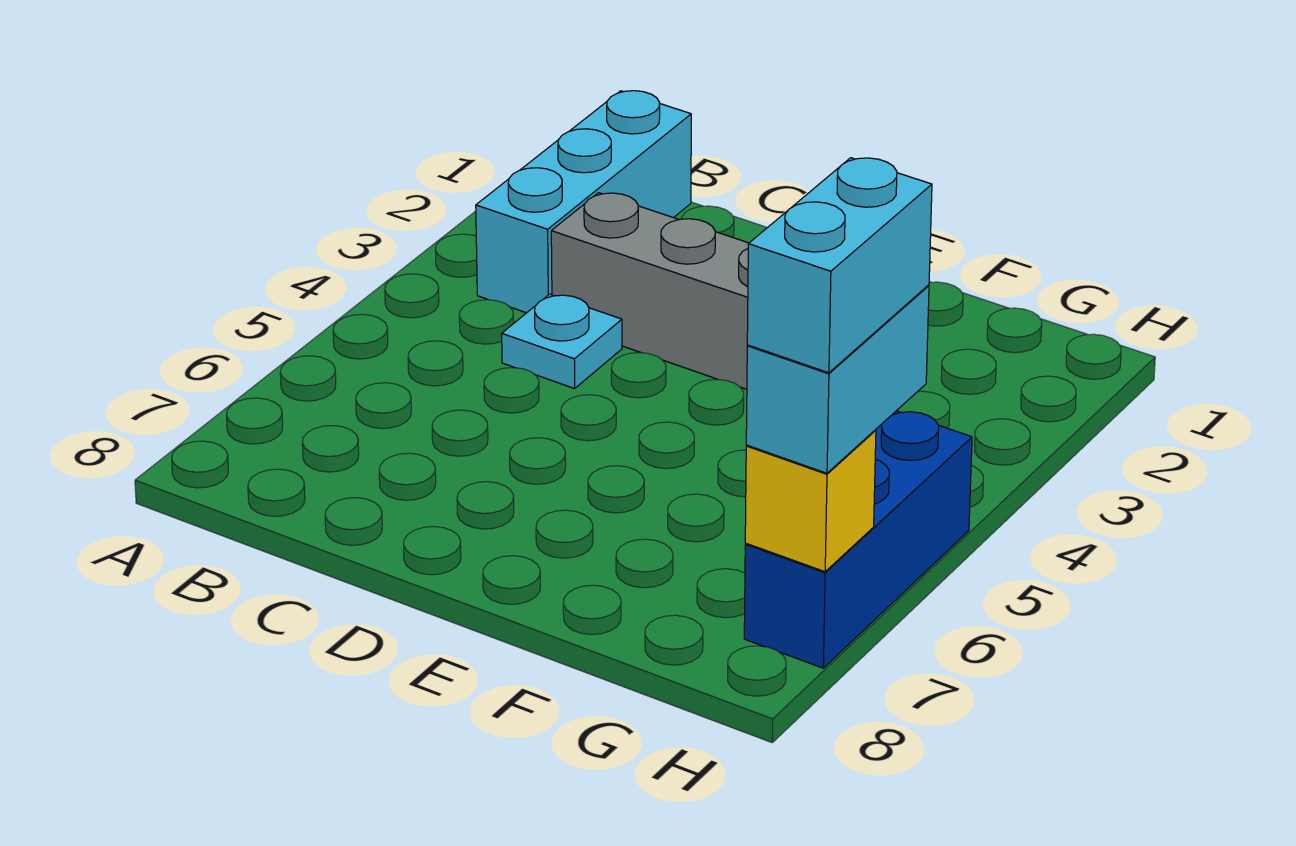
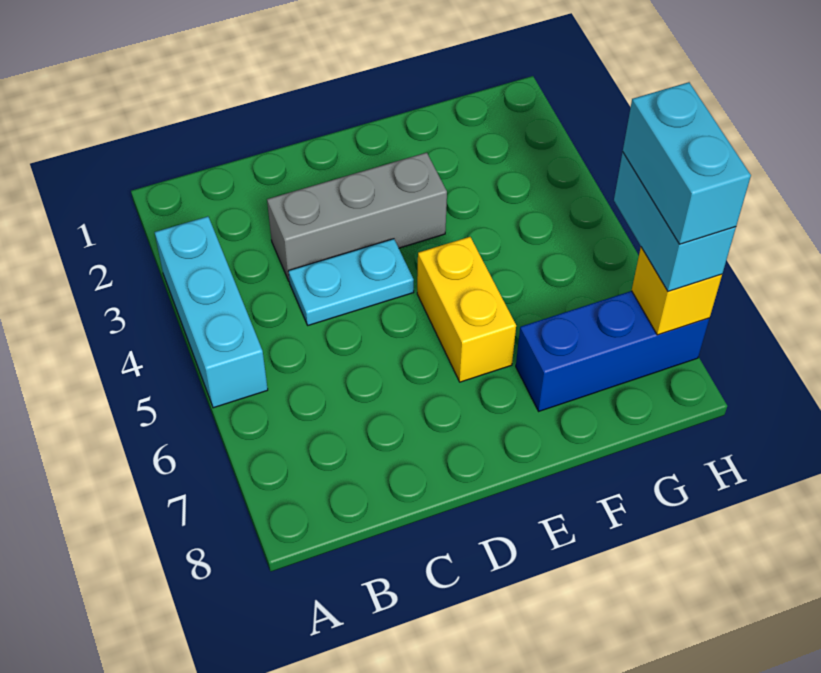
cyan 1x3 brick [476,91,691,313] -> cyan 1x3 brick moved to [155,216,268,408]
cyan 1x1 plate [502,294,622,389] -> cyan 1x2 plate [289,239,414,325]
none -> yellow 1x2 brick [417,237,516,382]
blue 1x3 brick [744,411,972,668] -> blue 1x3 brick turned to [516,291,709,411]

